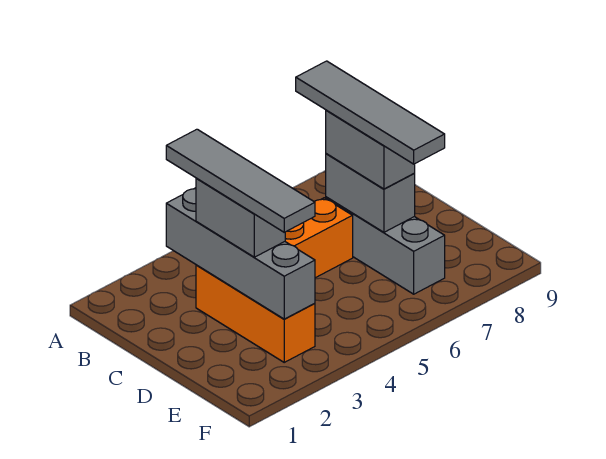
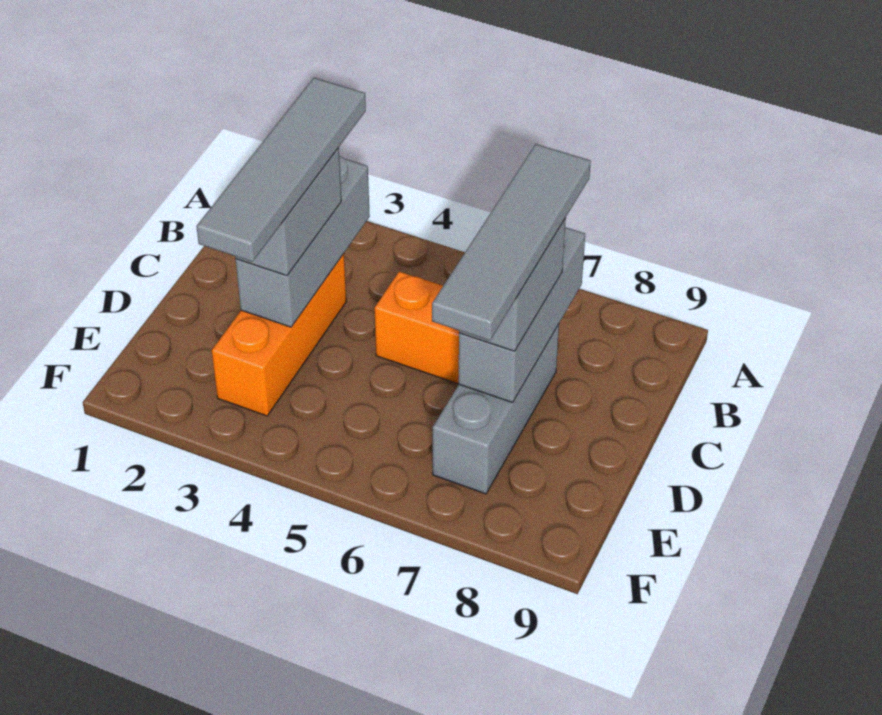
grey 1x4 brick [166,188,315,319] -> grey 1x3 brick [236,156,370,327]
grey 1x2 brick [326,154,415,232] -> grey 1x3 brick [459,227,585,403]

